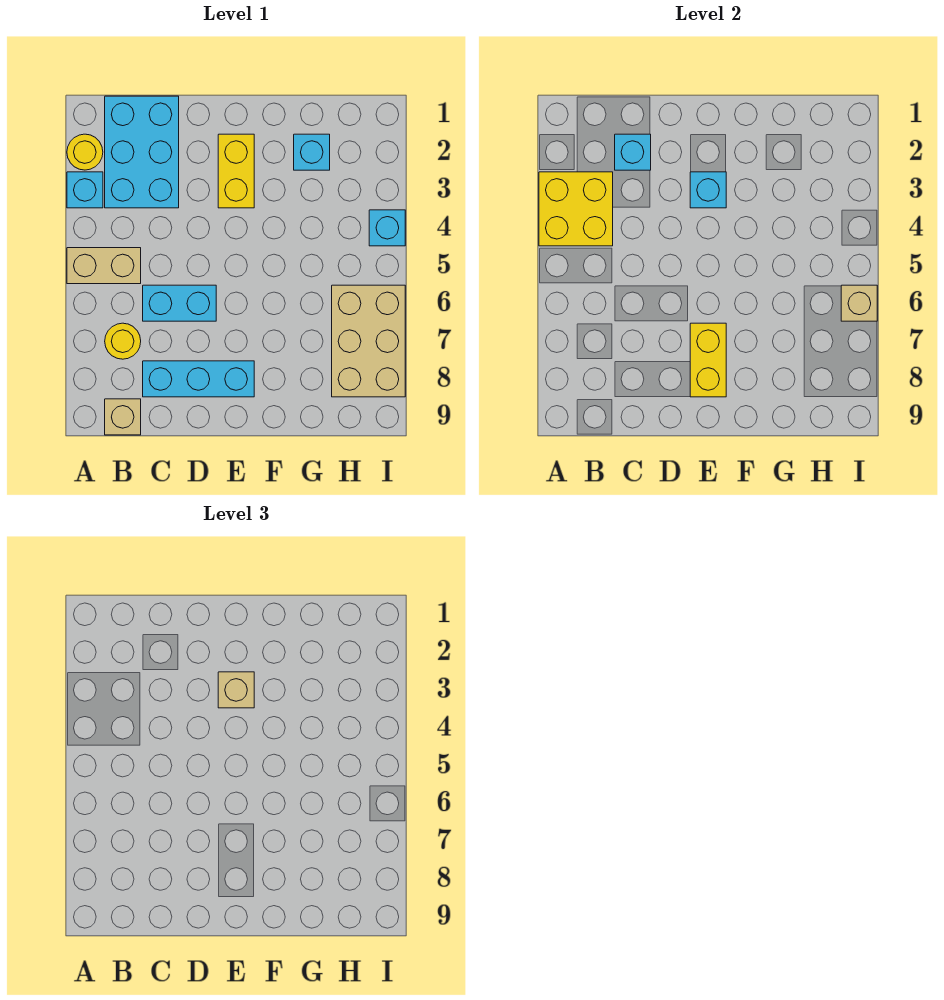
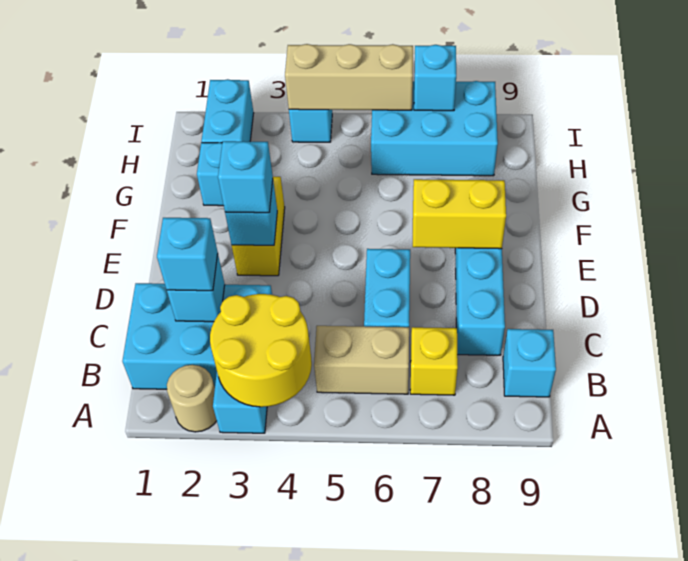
yellow 1x1 round brick [67,134,103,170] -> tan 1x1 round brick [167,365,217,432]
yellow 2x2 brick [539,172,613,246] -> yellow 2x2 round brick [210,294,312,407]
tan 1x2 brick [67,248,141,284] -> tan 1x2 brick turned to [314,326,409,394]
yellow 1x1 round brick [105,323,141,359] -> yellow 1x1 brick [410,327,458,395]
tan 1x1 brick [105,399,141,435] -> cyan 1x1 brick [503,329,556,397]
none -> cyan 1x1 brick [157,218,218,291]
yellow 1x2 brick [218,134,254,208] -> yellow 1x2 brick turned to [232,177,285,276]
tan 1x1 brick [218,672,254,708] -> cyan 1x1 brick [218,141,273,213]
none -> cyan 1x2 brick [202,79,254,143]
tan 2x3 brick [332,285,405,397] -> cyan 2x3 brick [371,81,498,176]
tan 1x1 brick [841,285,877,321] -> tan 1x3 brick [285,44,413,110]
none -> cyan 1x1 brick [414,45,456,111]

